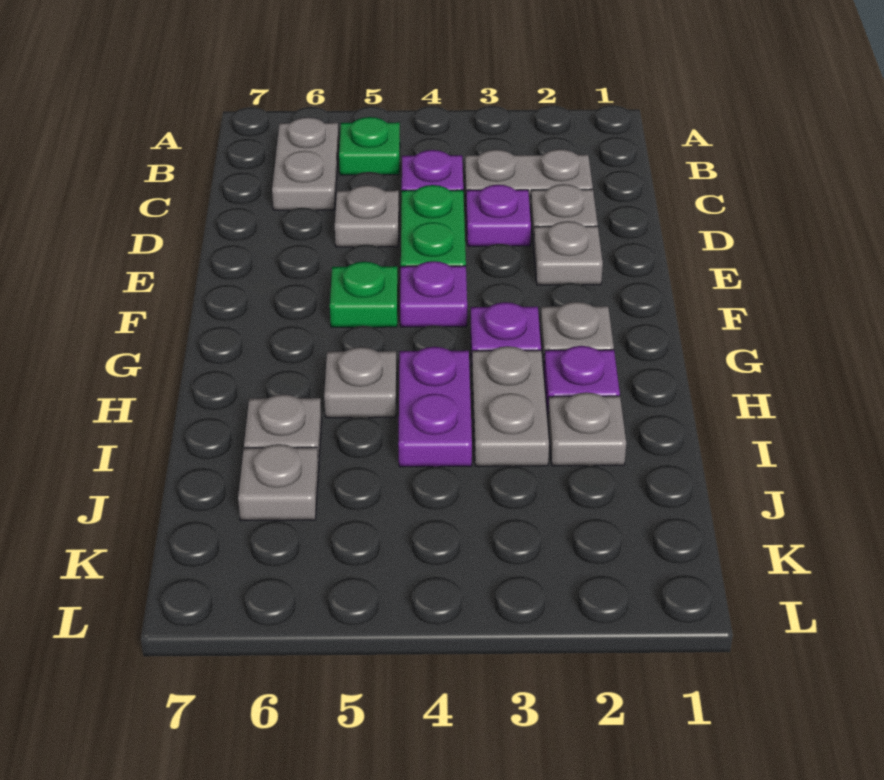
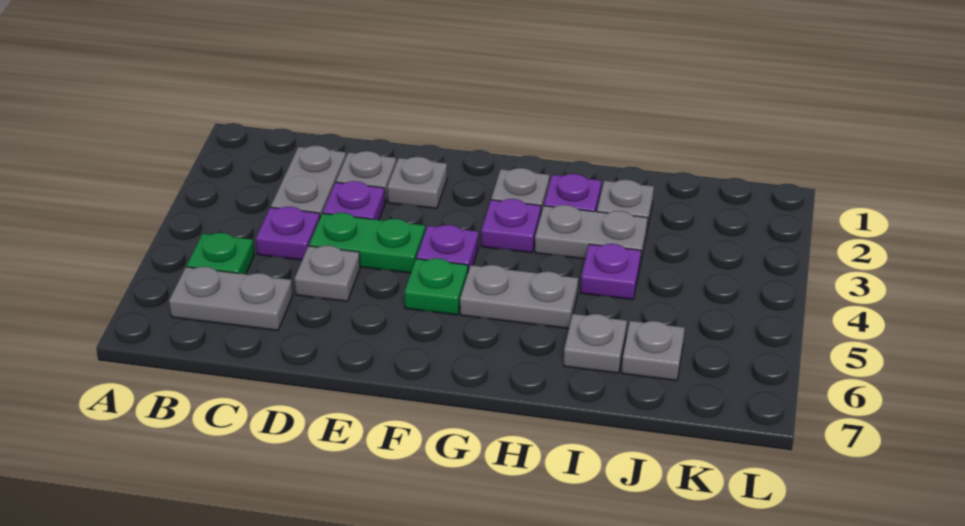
purple 1x2 plate [398,347,472,467] -> purple 1x1 plate [581,244,641,300]
grey 1x1 plate [324,347,397,418] -> grey 1x2 plate [460,265,578,329]

